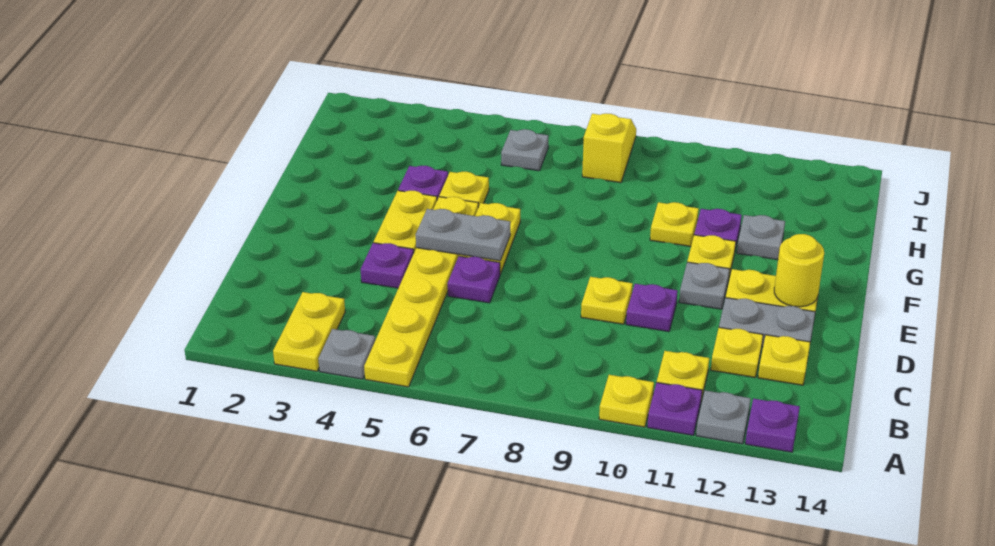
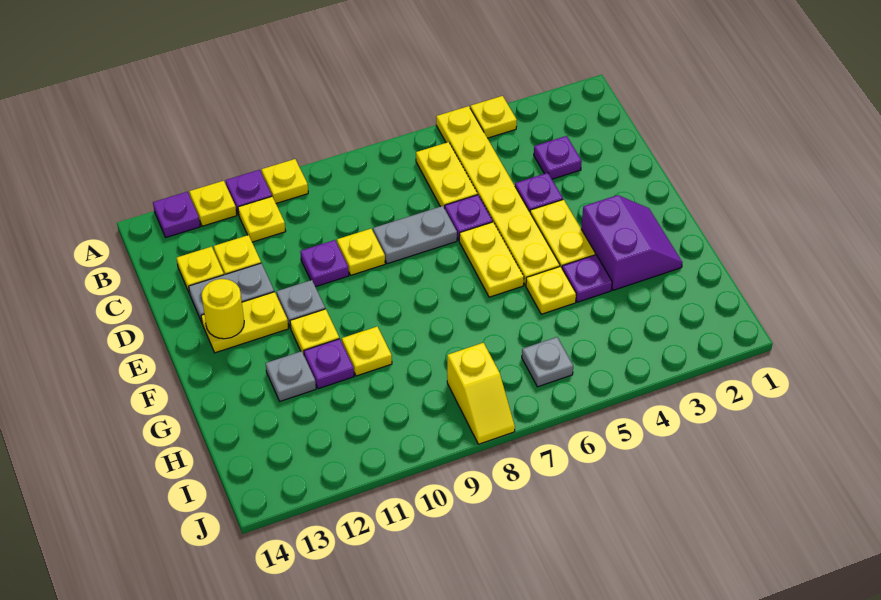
yellow 1x2 plate [273,292,345,371] -> yellow 1x2 plate moved to [416,142,478,208]
grey 1x1 plate [318,329,375,379] -> yellow 1x1 plate [470,96,517,138]
grey 1x1 plate [696,391,751,444] -> yellow 1x1 plate [189,181,237,226]
none -> purple 1x1 plate [534,136,582,179]
grey 1x2 plate [416,209,510,261] -> grey 1x2 plate moved to [373,206,457,264]
none -> purple 2x2 slope [581,195,682,290]

